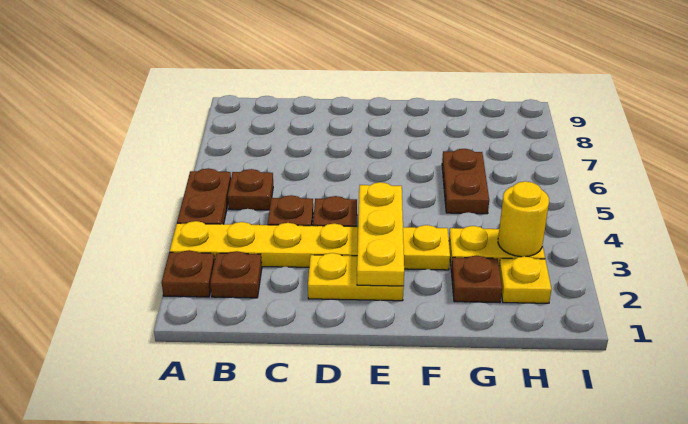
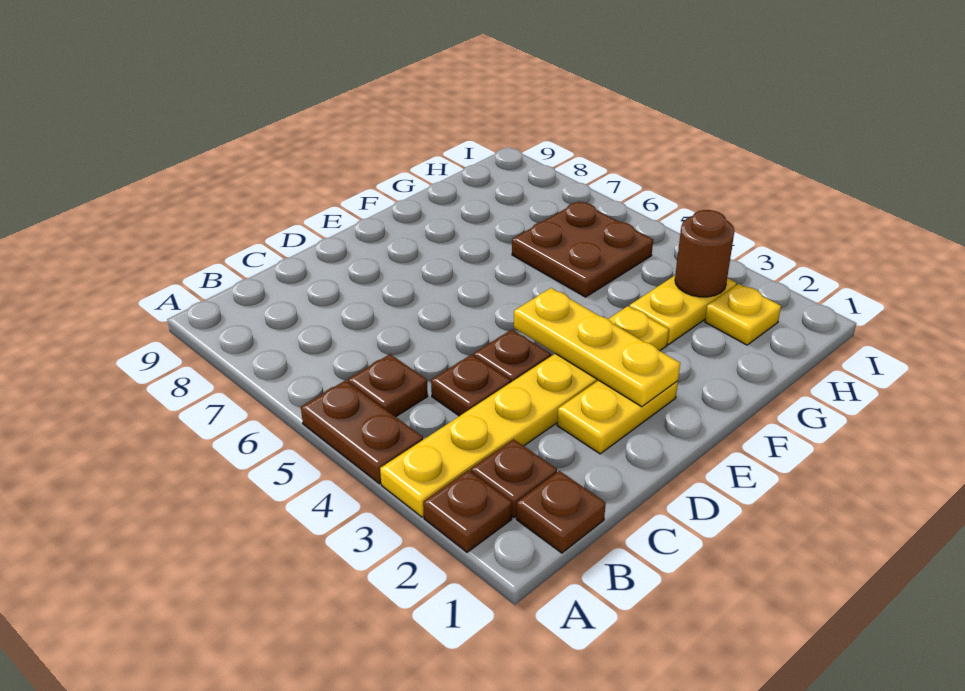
brown 1x1 plate [451,256,502,302] -> brown 1x1 plate moved to [516,471,606,553]
brown 1x2 plate [442,149,489,214] -> brown 2x2 plate [512,201,653,297]
yellow 1x1 round brick [498,181,549,257] -> brown 1x1 round brick [675,210,734,297]

